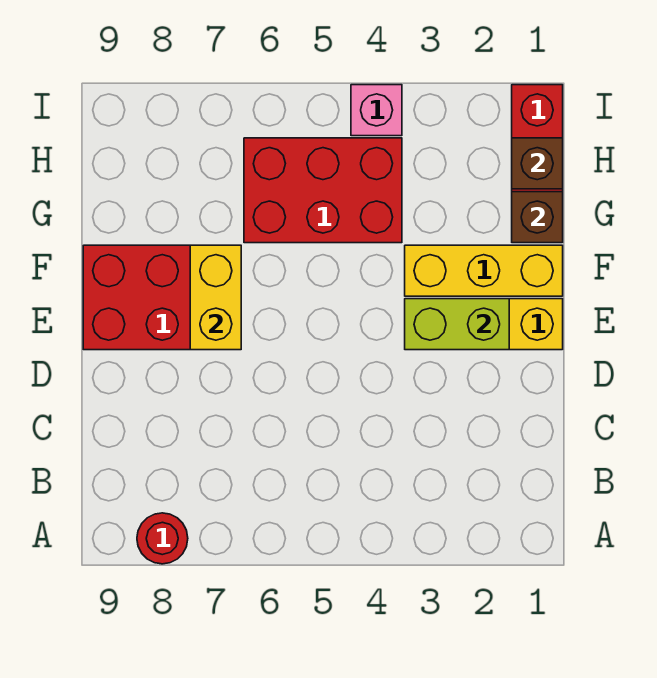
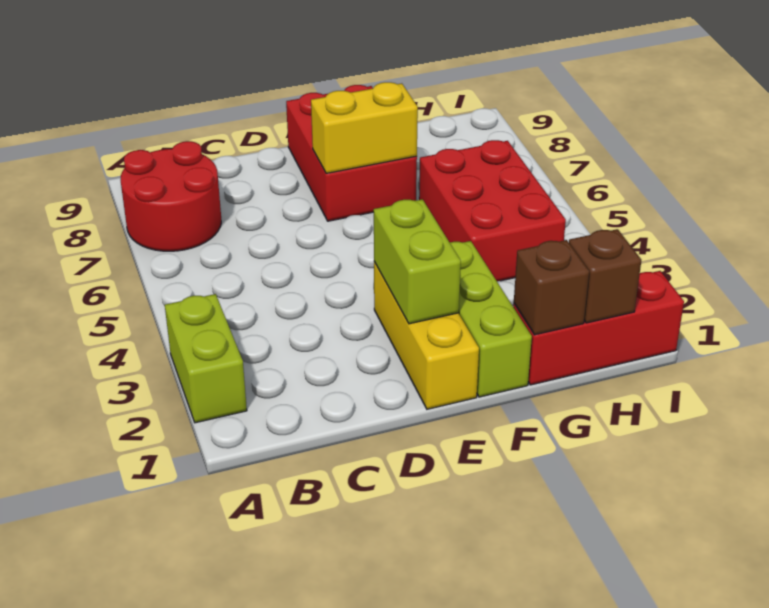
none -> lime 1x2 brick [165,294,247,423]
red 1x1 round brick [137,513,188,564] -> red 2x2 round brick [121,141,221,251]
yellow 1x3 brick [405,245,563,296] -> lime 1x3 brick [450,241,532,397]
pink 1x1 brick [351,85,402,136] -> none

